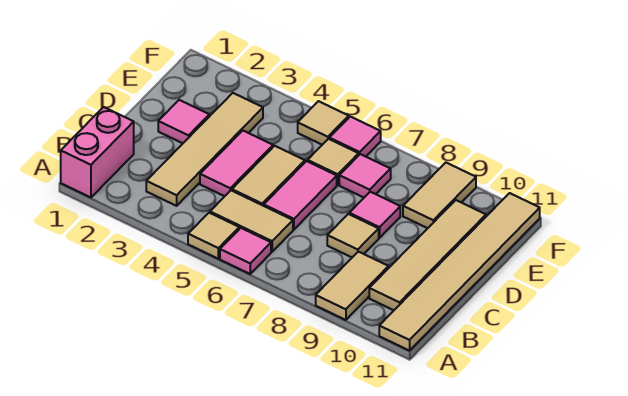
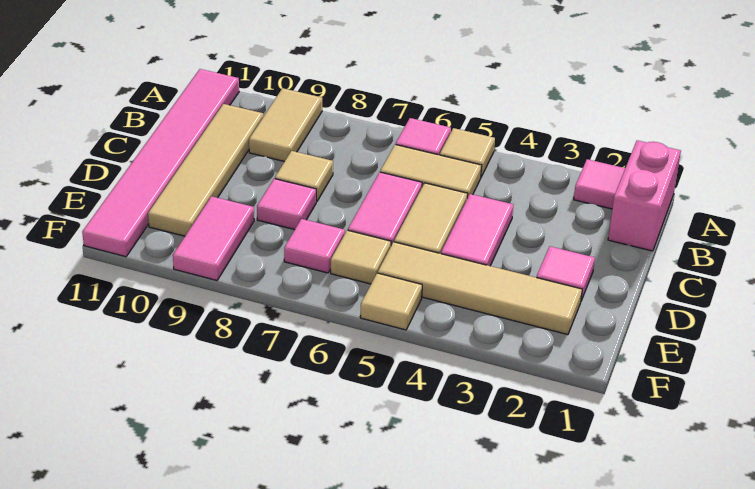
tan 1x6 tile [379,193,540,351] -> pink 1x6 tile [82,69,239,257]
tan 1x4 tile [146,93,263,206] -> tan 1x4 tile turned to [378,242,582,335]
tan 1x2 tile [403,163,476,228] -> pink 1x2 tile [173,196,254,280]
pink 1x1 tile [329,117,381,157] -> pink 1x1 tile moved to [574,159,625,209]

